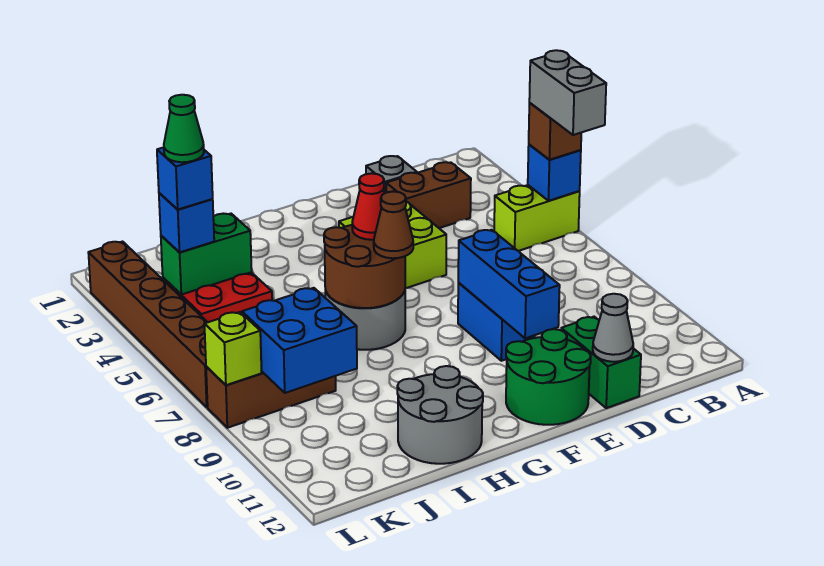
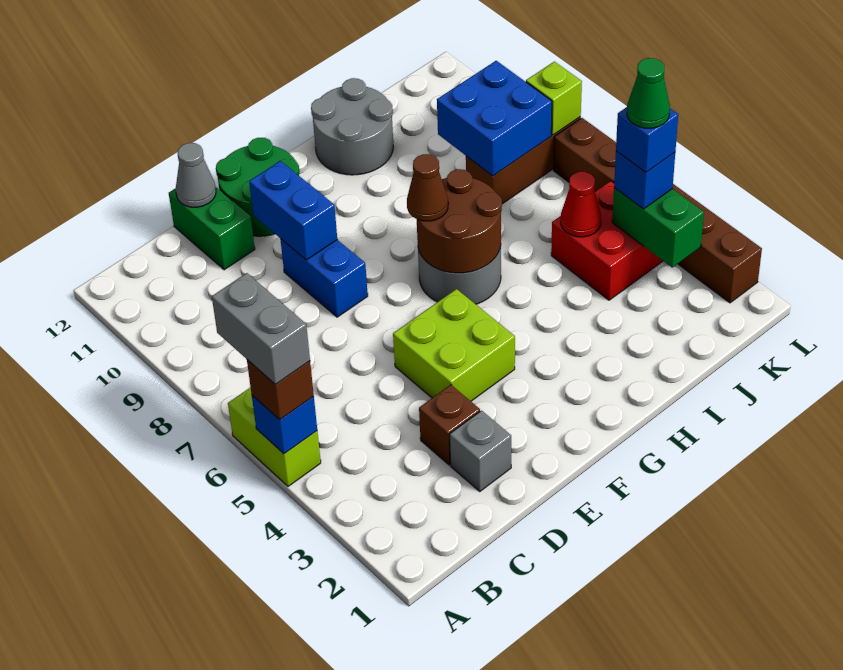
lime 1x2 brick [494,185,580,251] -> lime 1x2 brick turned to [228,387,321,486]
brown 1x2 brick [386,162,471,228] -> brown 1x1 brick [419,385,480,465]
blue 1x3 brick [458,230,560,338] -> blue 1x2 brick [249,161,337,260]
red 1x1 cone [352,173,384,240] -> red 1x1 cone moved to [561,172,601,237]
green 1x2 brick [161,214,252,295] -> green 1x2 brick turned to [612,188,704,267]

